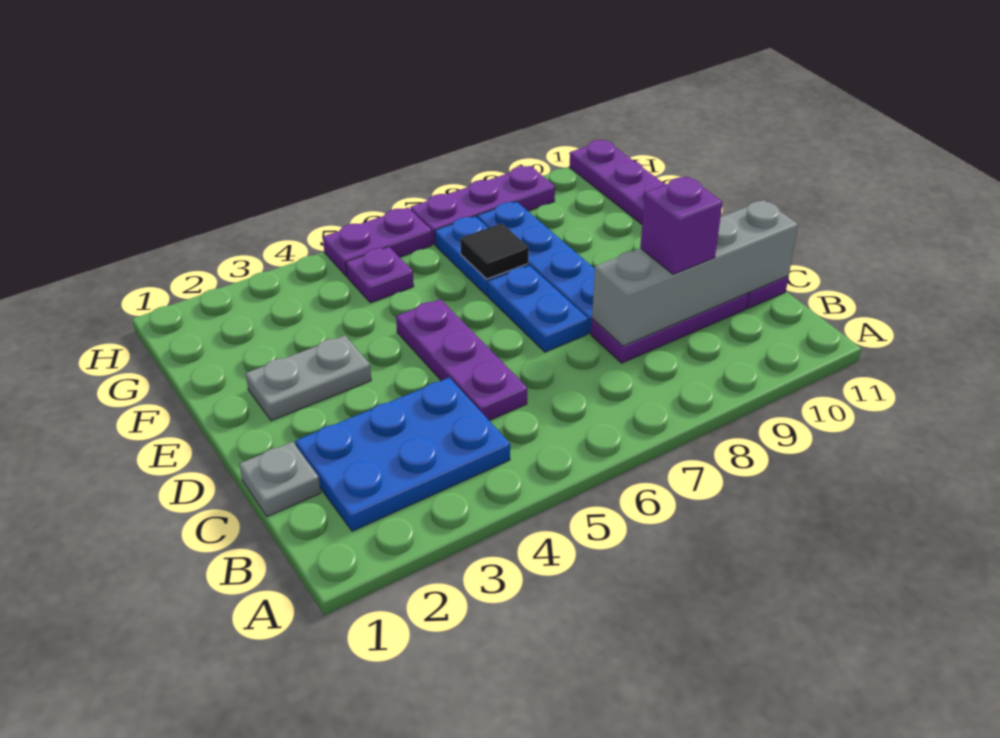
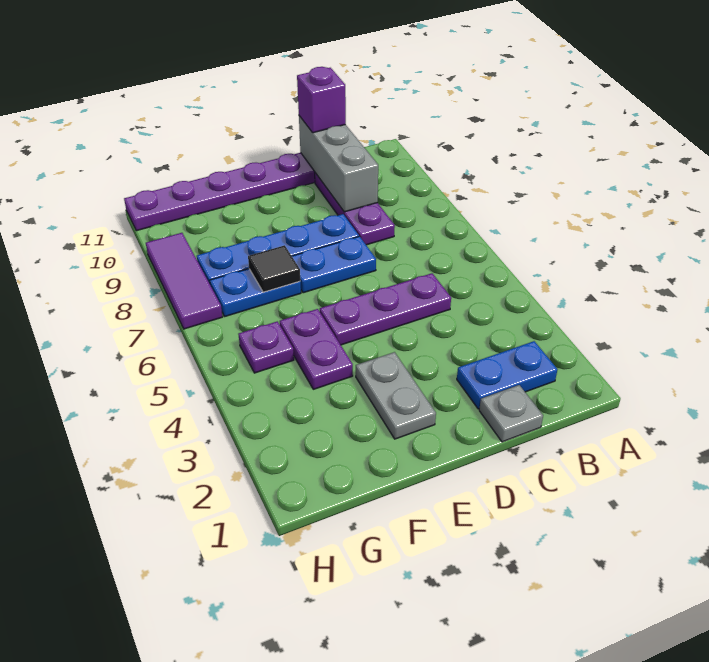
blue 2x3 plate [295,377,510,531] -> blue 1x2 plate [457,341,557,409]
grey 1x4 brick [592,200,798,346] -> grey 1x3 brick [299,116,378,212]
purple 1x1 brick [640,177,723,274] -> purple 1x1 brick moved to [297,67,346,133]
purple 1x2 plate [323,208,432,276] -> purple 1x2 plate moved to [280,309,353,389]
purple 1x3 plate [410,166,555,245] -> purple 1x3 tile [146,233,222,329]

